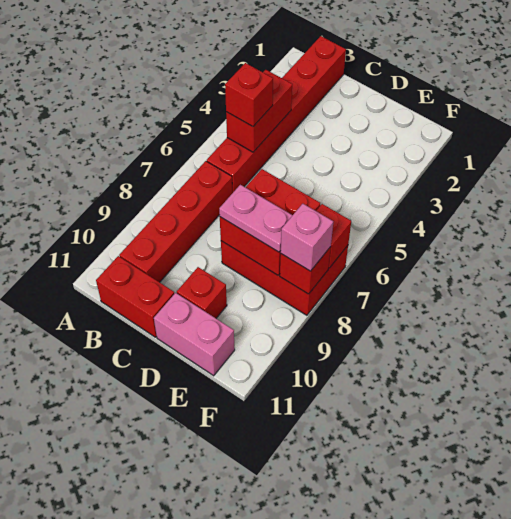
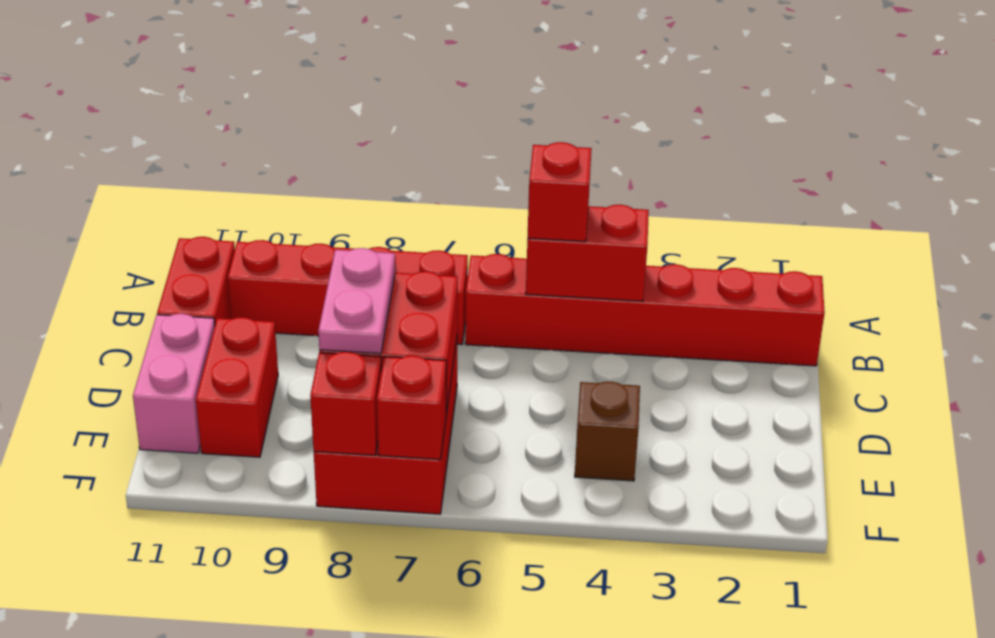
red 1x1 brick [177,267,227,318] -> red 1x2 brick [196,317,278,457]
none -> brown 1x1 brick [575,382,640,481]
pink 1x1 brick [281,204,333,271] -> none

